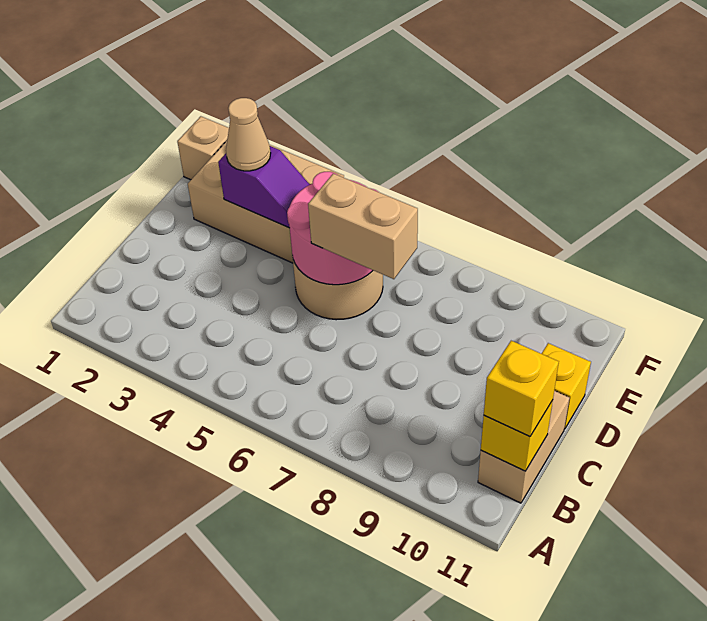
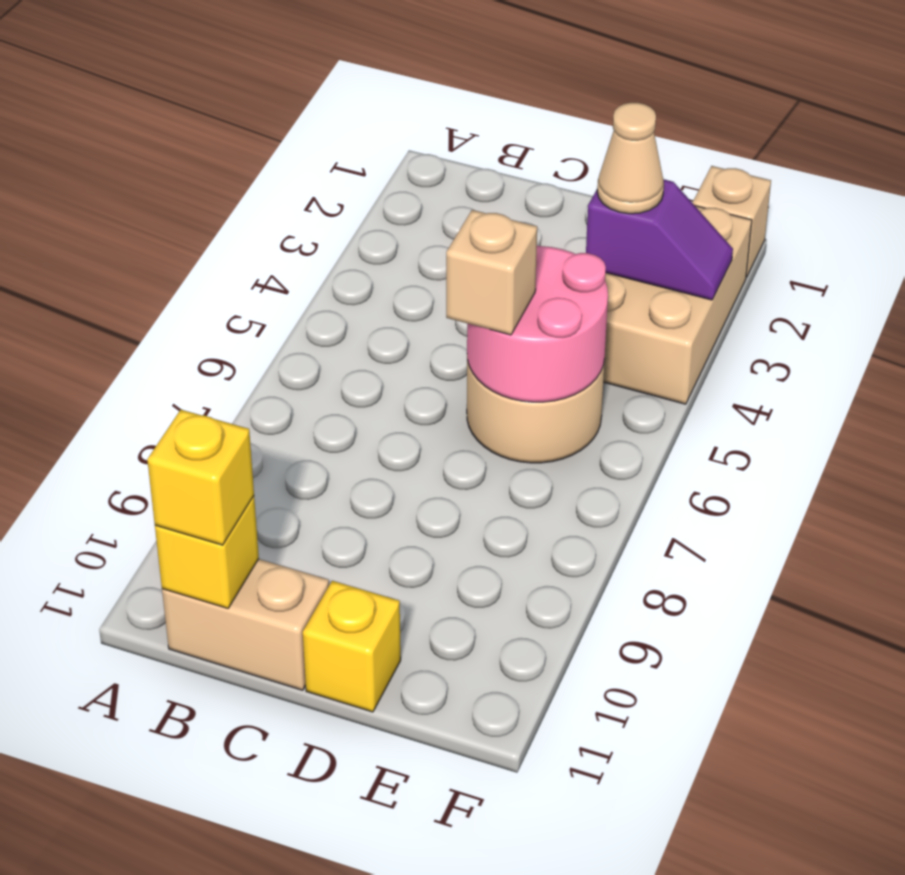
tan 1x2 brick [308,173,418,279] -> tan 1x1 brick [446,210,537,335]
purple 1x2 slope [218,146,310,228] -> purple 1x2 slope turned to [586,179,733,300]

